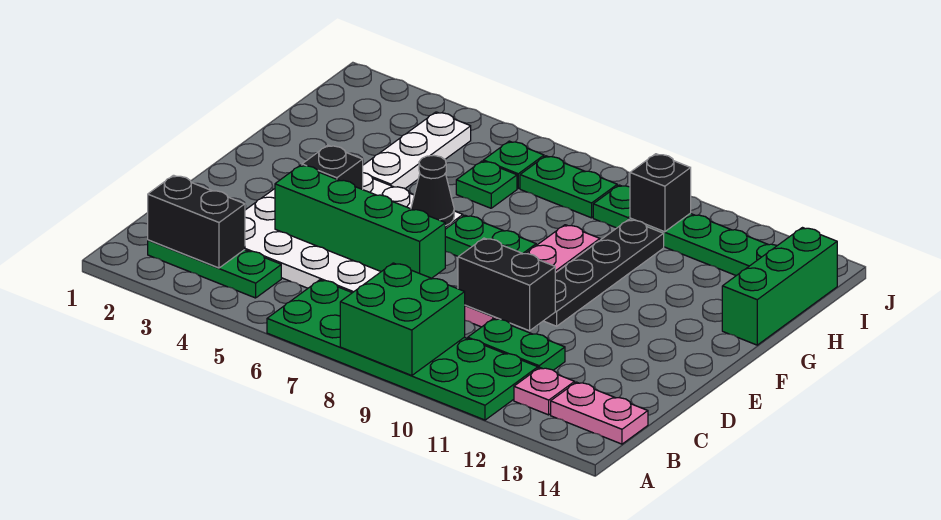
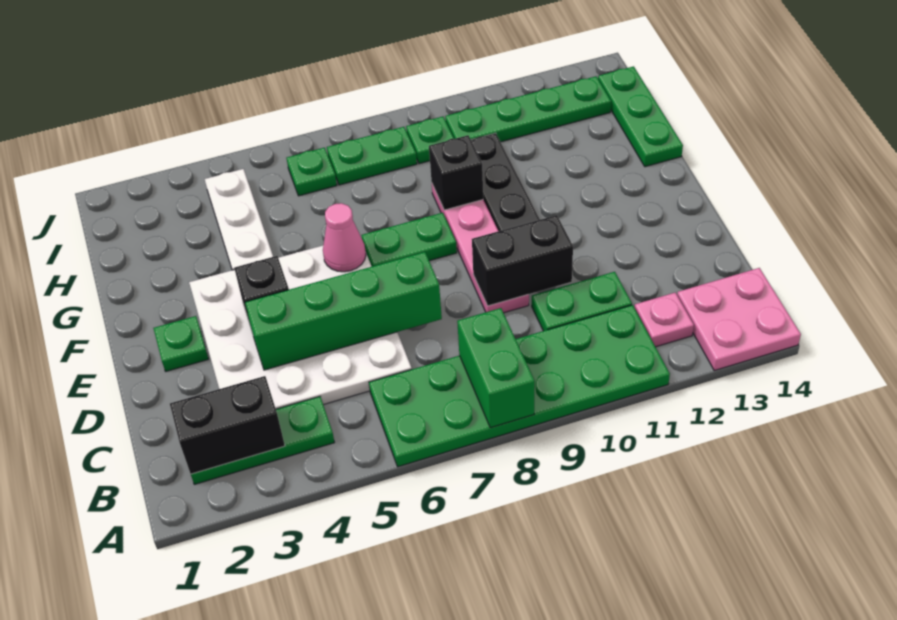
green 2x2 brick [340,263,465,376] -> green 1x2 brick [457,308,535,428]
pink 1x2 plate [551,382,648,444] -> pink 2x2 plate [677,268,801,371]
black 1x1 cone [411,156,454,226] -> pink 1x1 cone [323,203,366,272]
green 1x3 brick [722,228,837,345] -> green 1x3 plate [598,66,683,167]
green 1x1 plate [456,161,517,208] -> green 1x1 plate moved to [153,316,208,371]
black 1x1 brick [630,154,691,232] -> black 1x1 brick moved to [429,135,483,210]

